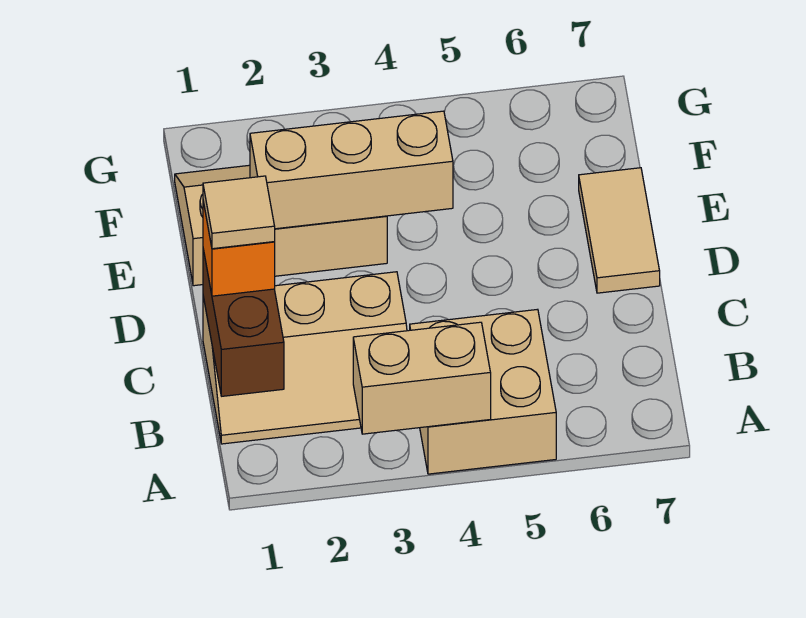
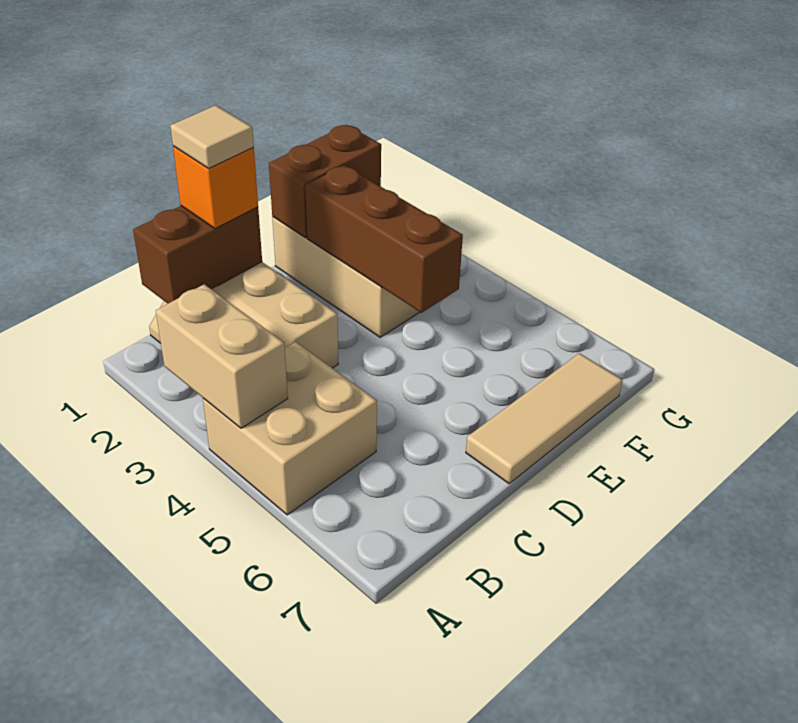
tan 1x2 tile [579,168,660,293] -> tan 1x3 tile [466,353,623,484]
none -> brown 1x2 brick [269,125,381,238]
tan 1x3 brick [250,111,453,229] -> brown 1x3 brick [305,165,463,313]

